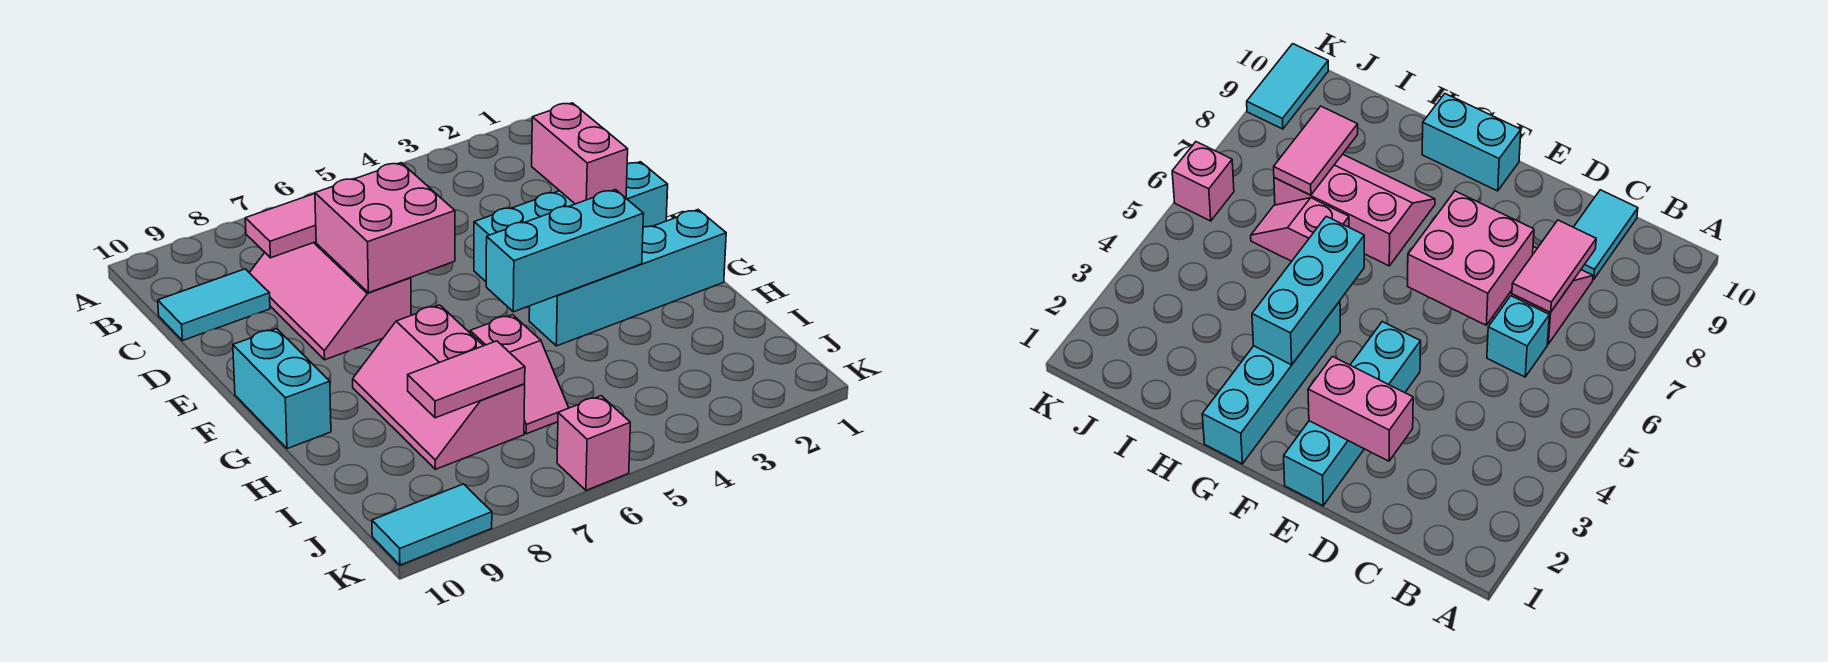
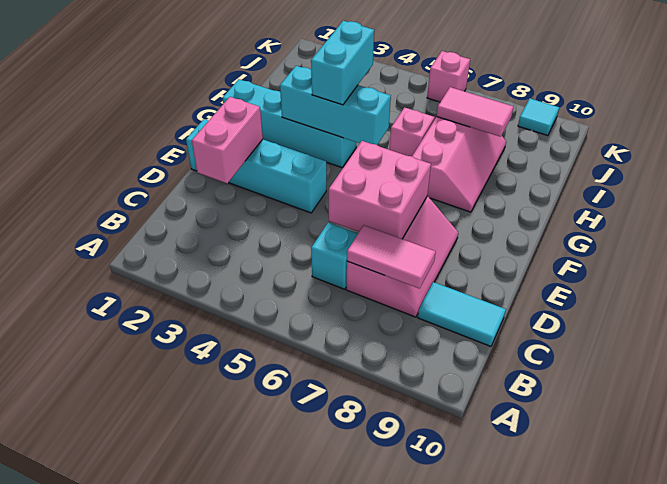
cyan 1x2 brick [233,329,331,449] -> cyan 1x2 brick moved to [311,21,374,105]
cyan 1x2 tile [372,484,492,565] -> cyan 1x1 tile [518,99,559,136]

